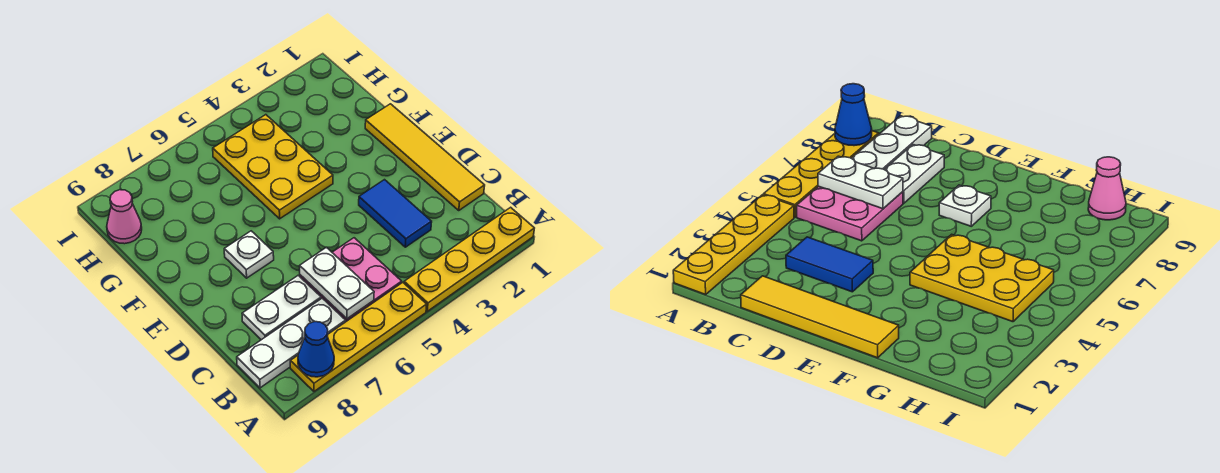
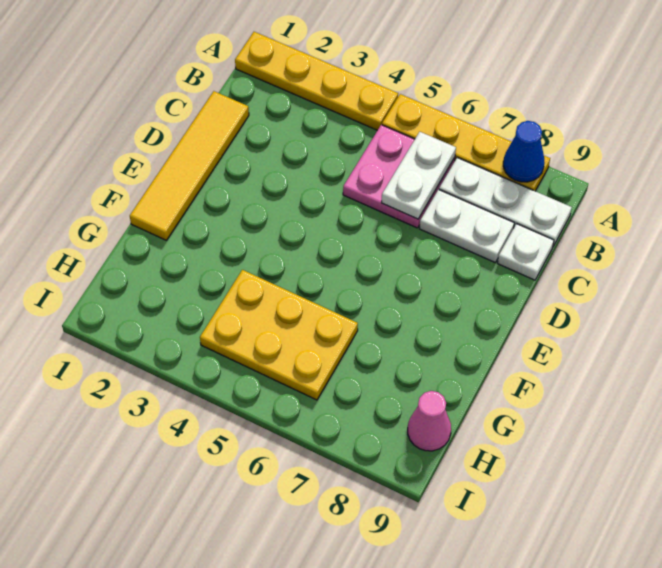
blue 1x2 tile [359,180,432,247] -> none
white 1x1 plate [224,231,274,278] -> white 1x1 plate moved to [498,224,554,280]
yellow 2x3 plate [213,115,333,219] -> yellow 2x3 plate turned to [200,270,358,400]

